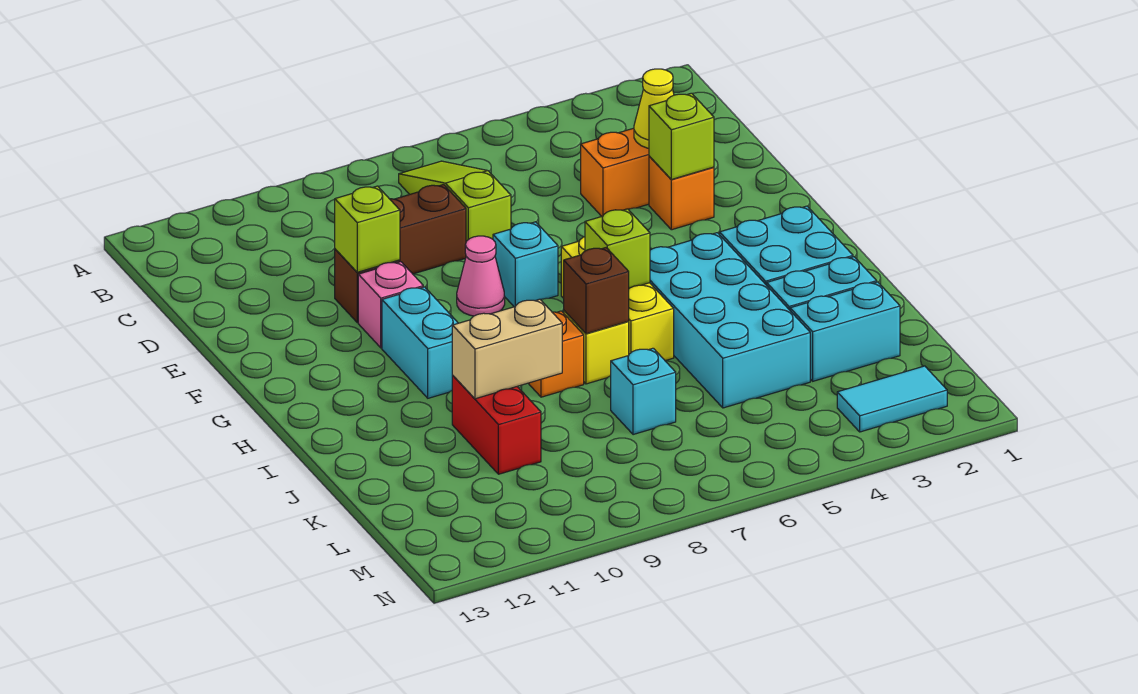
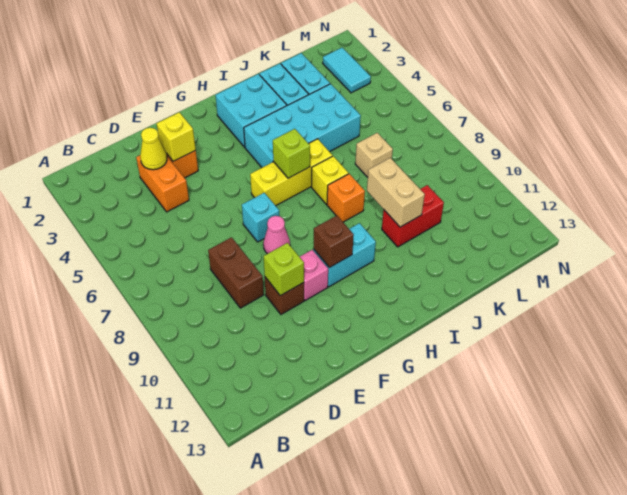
lime 1x3 slope [399,161,511,241] -> none
lime 1x1 brick [649,93,714,179] -> yellow 1x1 brick [157,112,196,161]
brown 1x1 brick [564,248,629,334] -> brown 1x1 brick moved to [313,216,354,268]
cyan 1x1 brick [611,348,676,435] -> tan 1x1 brick [355,133,393,177]

